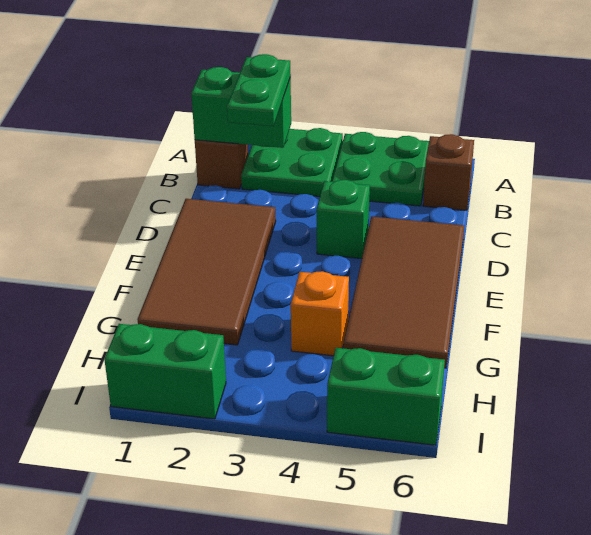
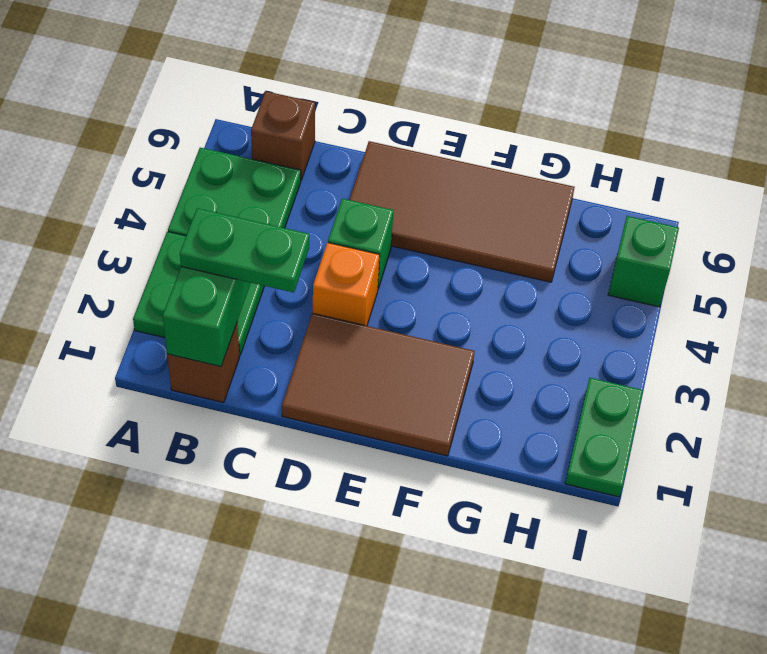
brown 2x4 tile [137,199,276,345] -> brown 2x3 tile [282,313,475,456]
orange 1x1 brick [291,271,349,356] -> orange 1x1 brick moved to [313,243,380,326]
green 1x2 brick [104,324,226,419] -> green 1x2 plate [565,378,643,497]
green 1x2 brick [327,348,445,445] -> green 1x1 brick [608,216,679,307]

